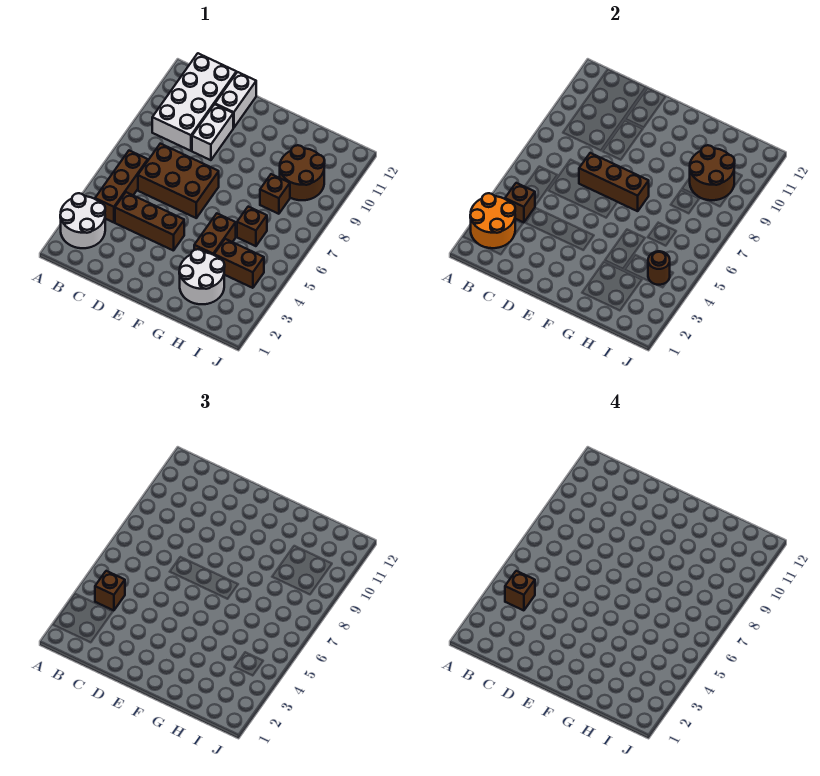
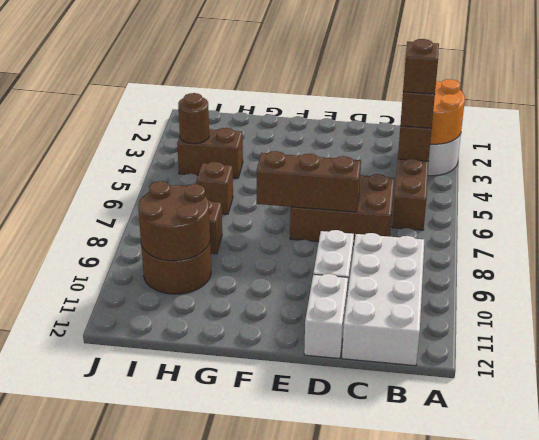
brown 1x3 brick [115,192,184,251] -> none
white 2x2 round brick [179,249,225,304] -> none
brown 1x2 brick [194,214,236,255] -> none

